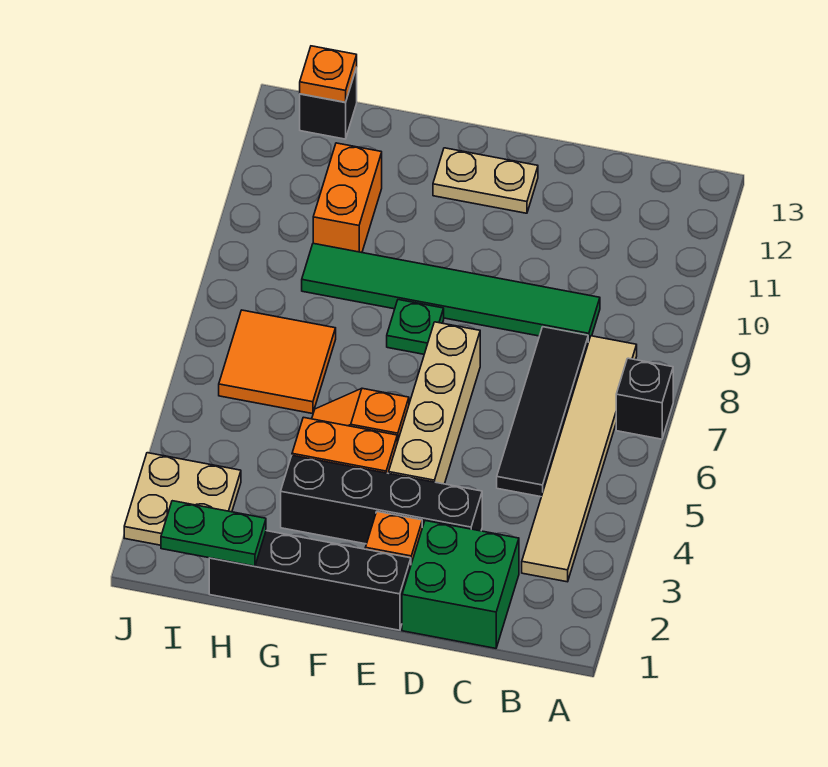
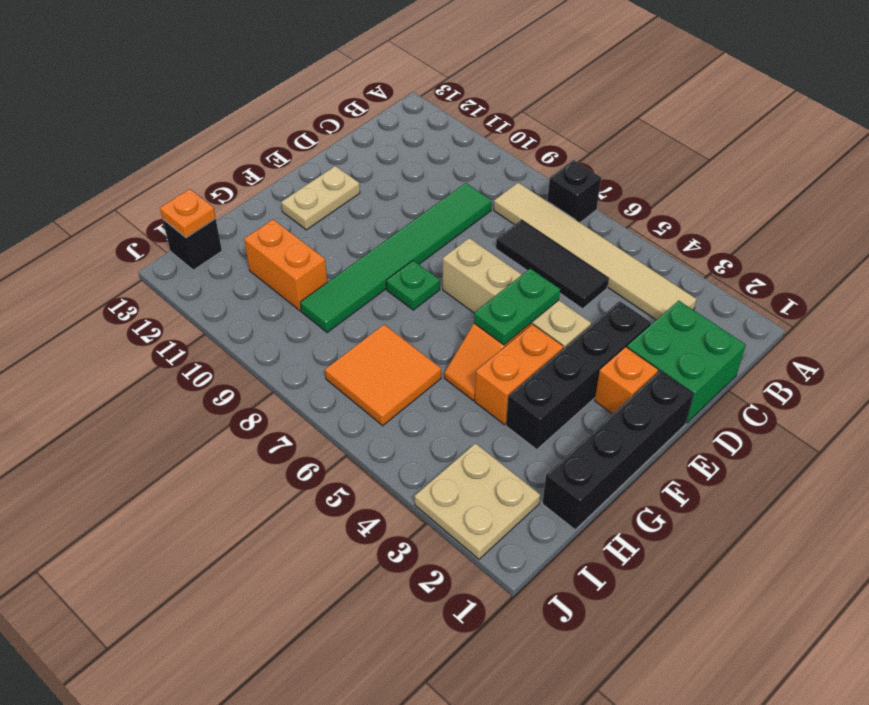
black 1x4 tile [497,327,588,497] -> black 1x3 tile [496,220,608,309]
green 1x2 plate [161,501,266,566] -> green 1x2 plate moved to [474,269,560,345]

